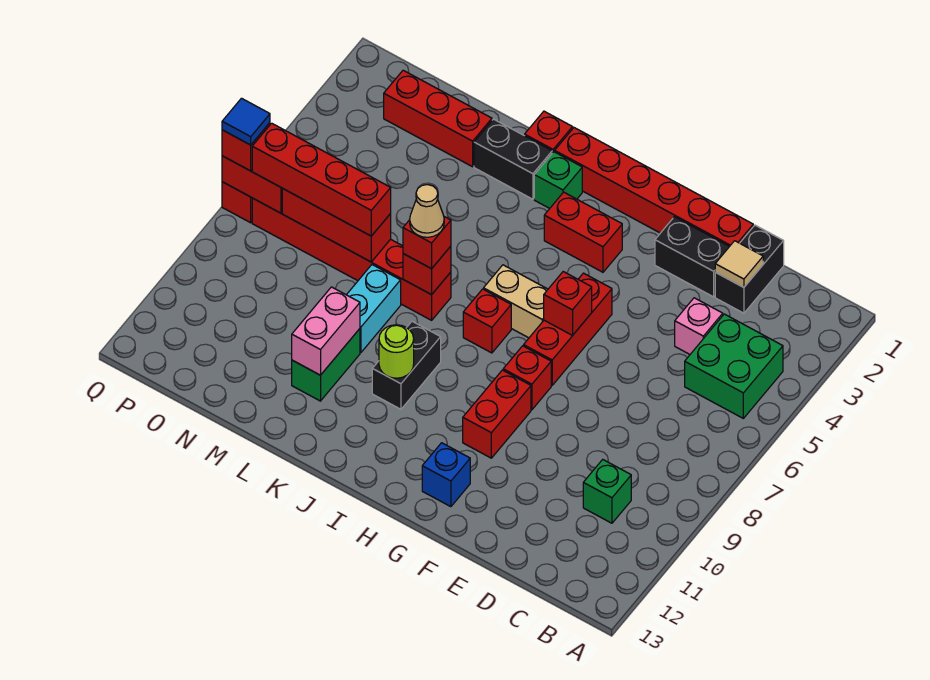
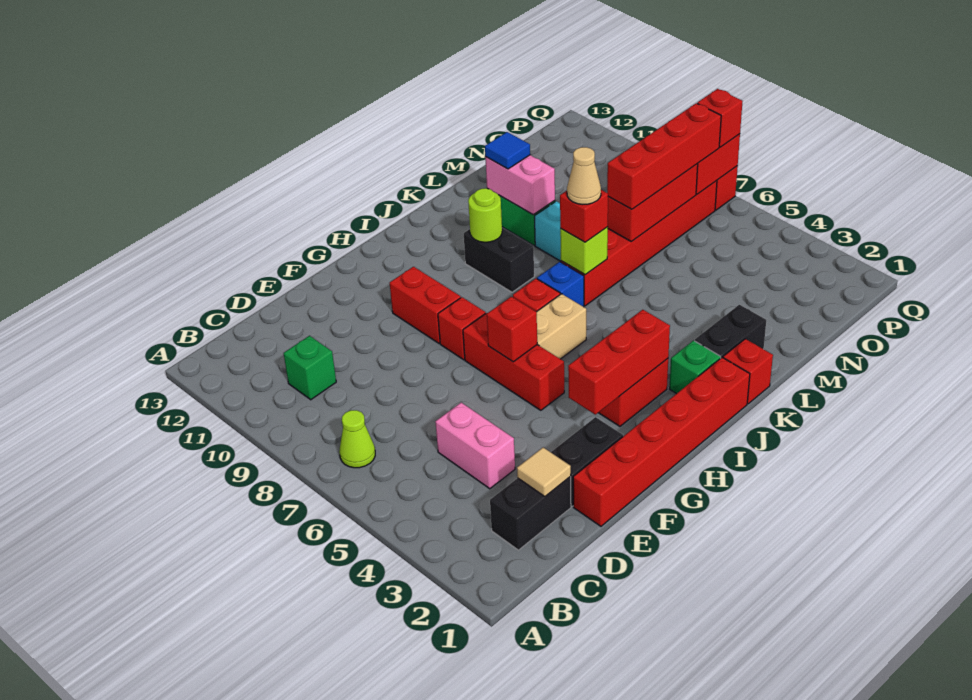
green 2x2 brick [685,314,783,418] -> none
none -> lime 1x1 cone [339,410,375,468]
black 1x2 brick [715,225,784,313] -> black 1x2 brick turned to [490,477,571,550]
pink 1x1 brick [675,298,723,354] -> pink 1x2 brick [435,403,515,489]
blue 1x1 brick [422,443,470,507] -> blue 1x1 brick moved to [537,262,584,307]
red 1x1 brick [403,246,451,295] -> lime 1x1 brick [560,227,608,275]
red 1x3 brick [384,70,492,167] -> red 1x3 brick moved to [568,310,670,415]
blue 1x1 tile [222,98,270,145] -> blue 1x1 tile moved to [485,132,530,169]

